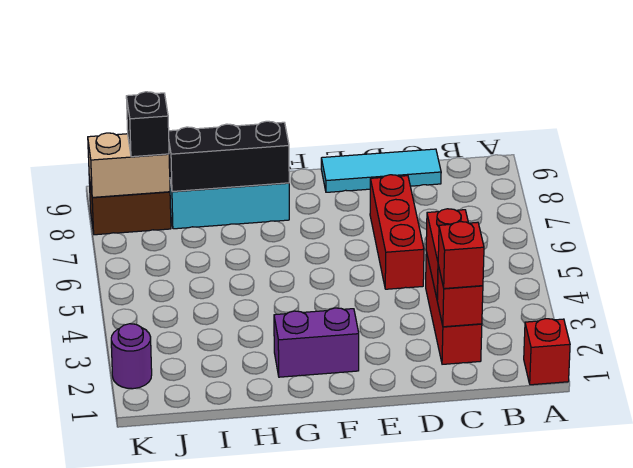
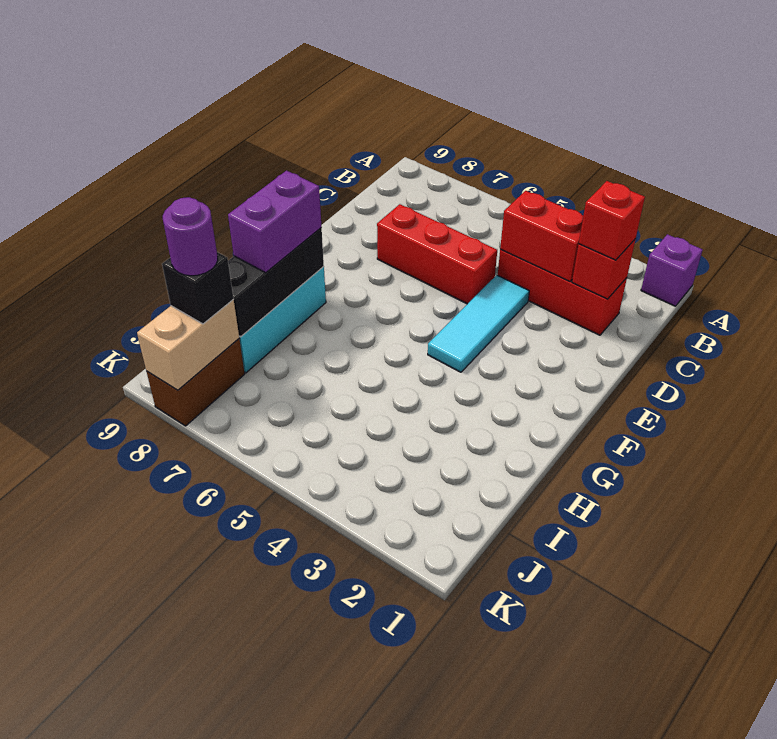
red 1x1 brick [524,319,570,385] -> purple 1x1 brick [641,234,703,306]
cyan 1x3 tile [321,149,441,192] -> cyan 1x3 tile moved to [428,275,529,372]
purple 1x2 brick [274,308,359,377] -> purple 1x2 brick moved to [228,171,321,273]
purple 1x1 round brick [111,324,152,389] -> purple 1x1 round brick moved to [163,197,218,276]

